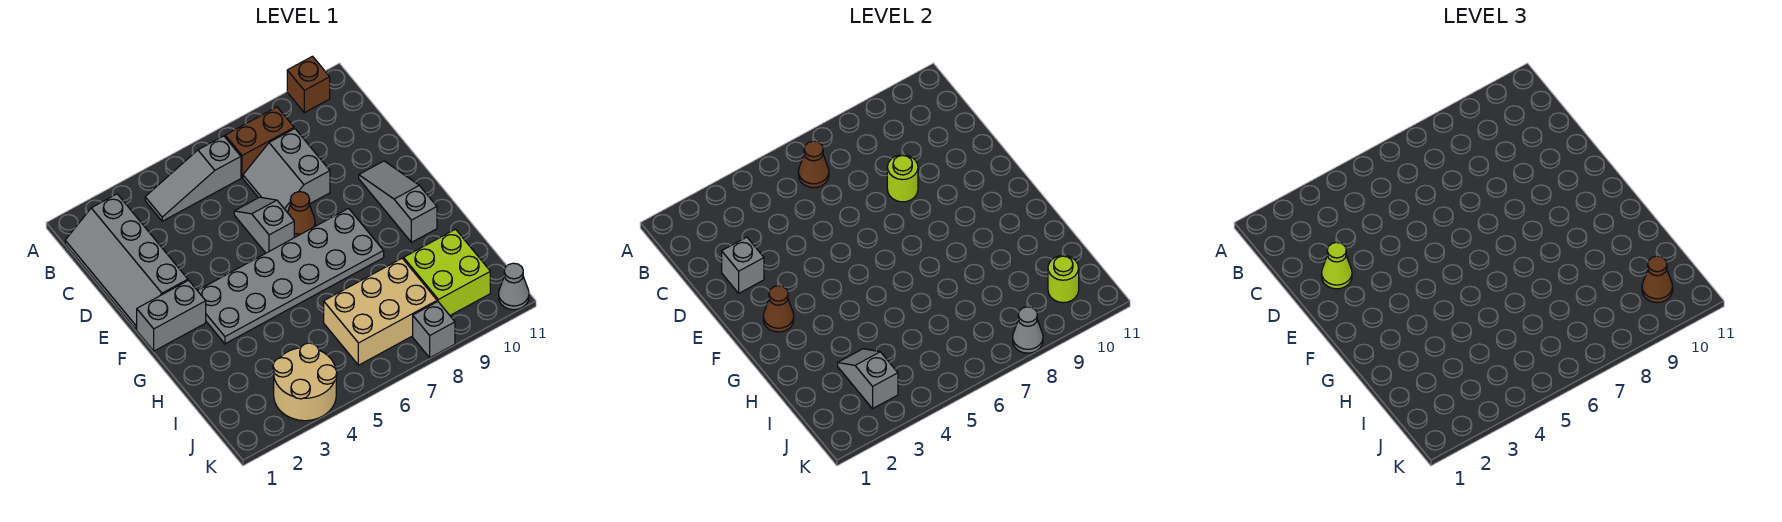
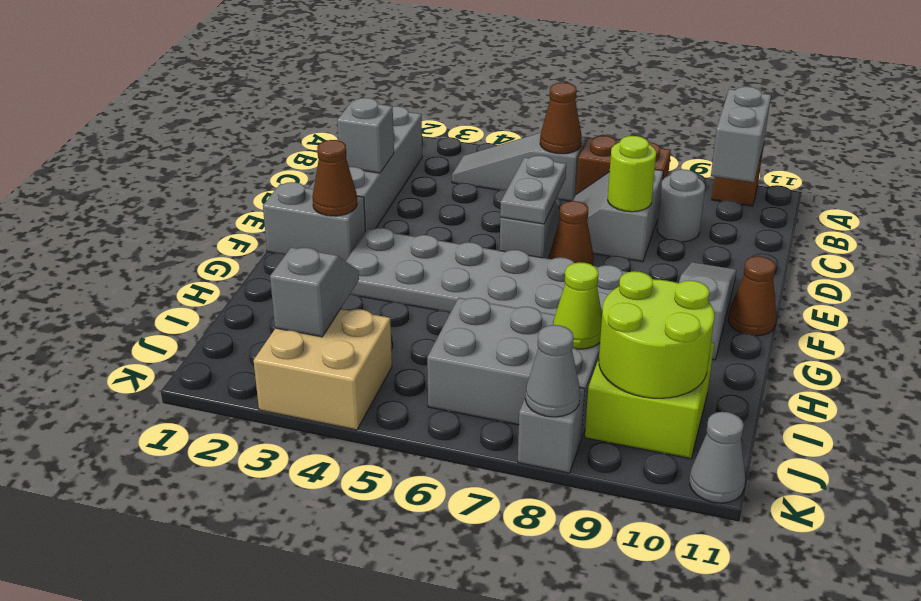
none -> grey 1x2 brick [711,87,771,182]
none -> grey 1x1 round brick [657,169,705,242]
lime 1x1 cone [1322,242,1352,289] -> lime 1x1 cone moved to [553,262,602,349]
none -> grey 1x2 plate [500,155,566,224]
tan 2x3 brick [324,258,437,365] -> grey 2x3 brick [427,298,600,436]
tan 2x2 round brick [273,343,337,421] -> tan 2x2 brick [253,309,392,430]
lime 1x1 round brick [1048,256,1079,303] -> lime 2x2 round brick [599,271,714,398]
brown 1x1 cone [1642,256,1673,303] -> brown 1x1 cone moved to [728,256,777,336]

